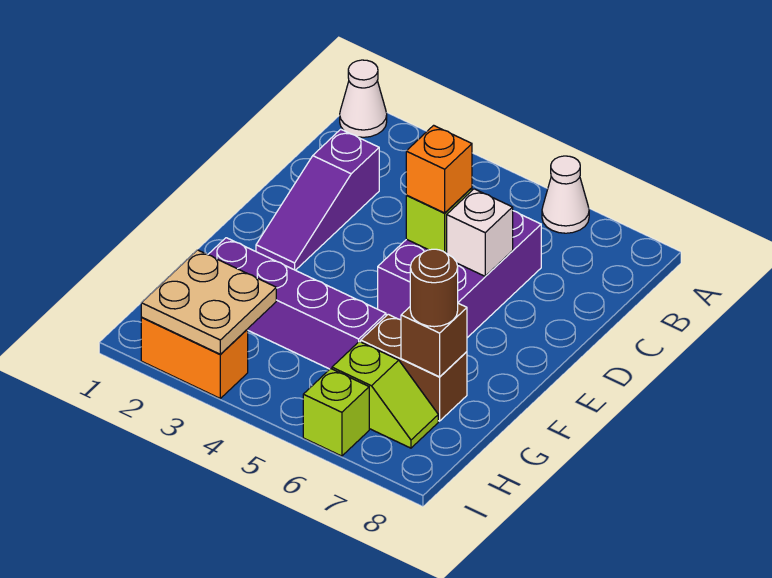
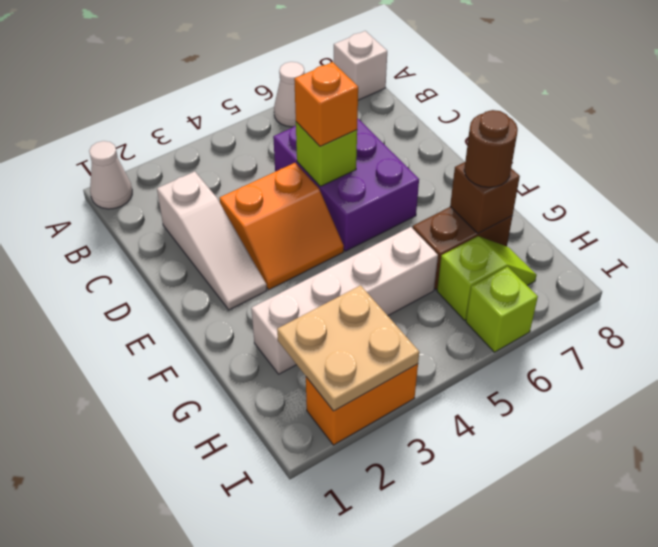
purple 1x3 slope [256,129,379,270] -> white 1x3 slope [157,171,267,310]
none -> orange 2x2 slope [220,163,344,290]
white 1x1 brick [447,189,513,276] -> white 1x1 brick moved to [334,31,387,100]
purple 1x4 brick [208,238,386,369] -> white 1x4 brick [251,227,438,374]

